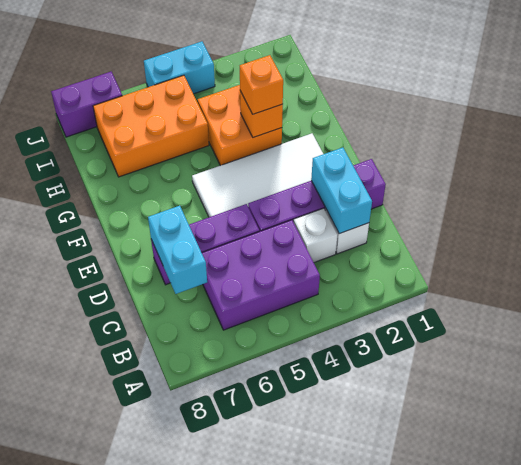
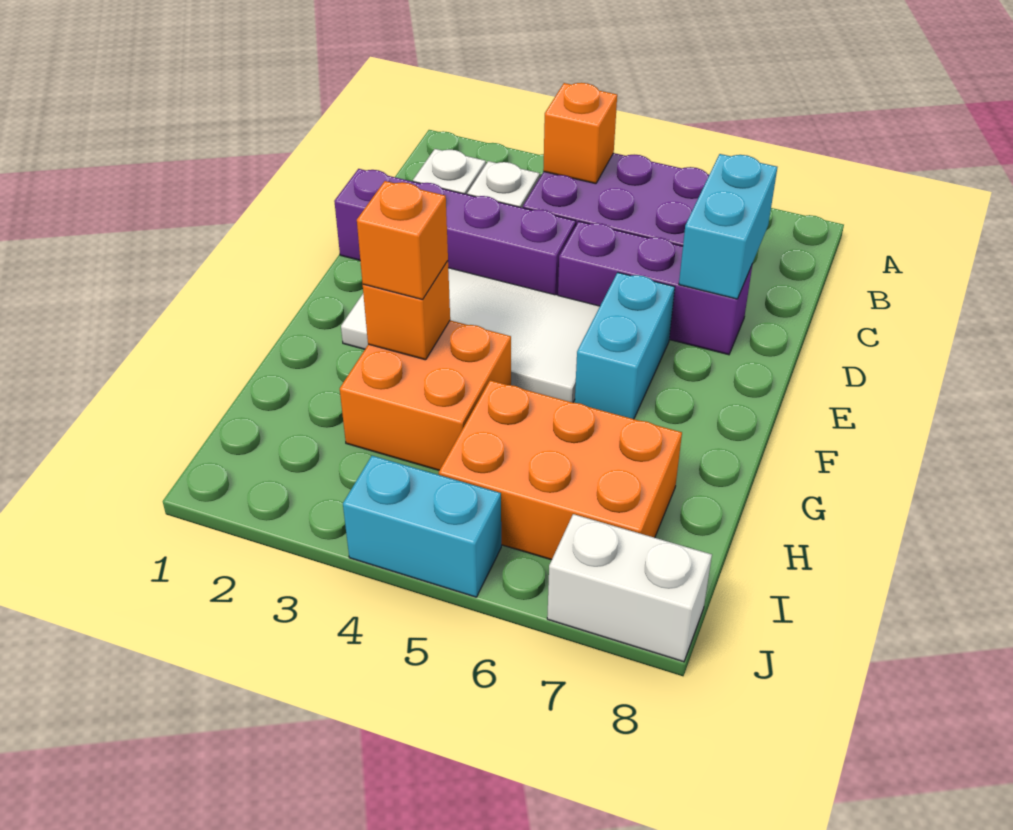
none -> orange 1x1 brick [543,83,617,184]
cyan 1x2 brick [311,147,372,234] -> cyan 1x2 brick moved to [575,272,675,419]
purple 1x2 brick [51,72,122,137] -> white 1x2 brick [547,514,712,662]

